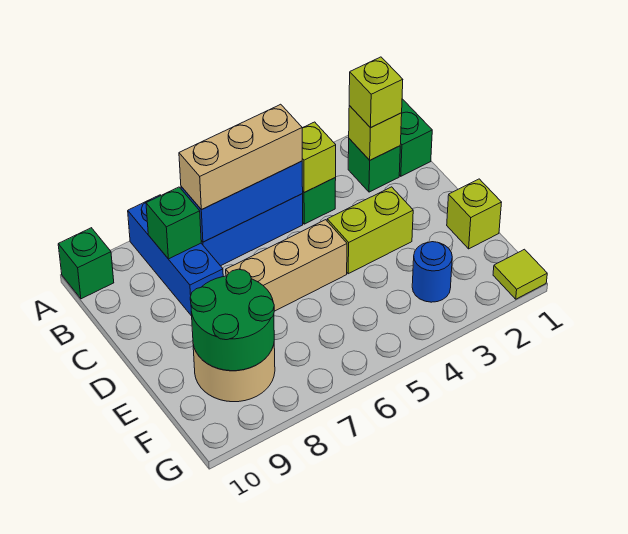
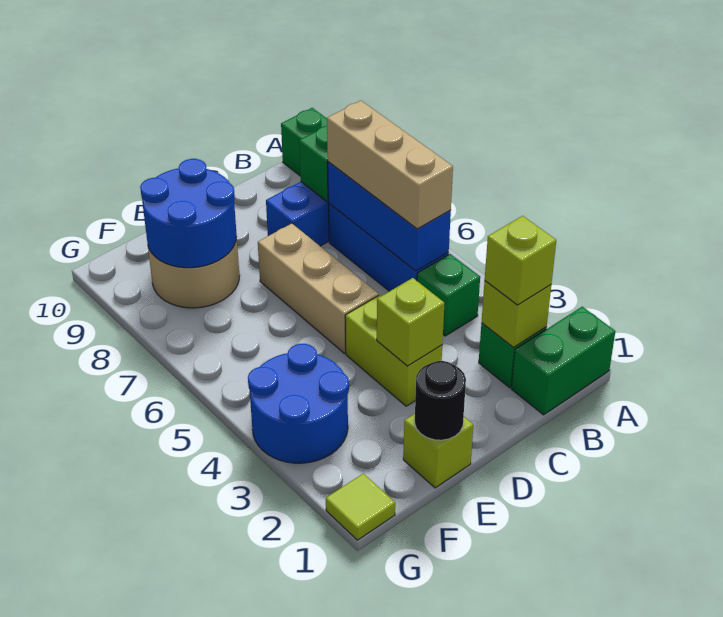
lime 1x1 brick [302,122,336,193] -> lime 1x1 brick moved to [377,278,444,366]
none -> black 1x1 round brick [415,361,466,440]
green 2x2 round brick [190,269,274,371] -> blue 2x2 round brick [140,159,237,268]
blue 1x1 round brick [412,242,452,302] -> blue 2x2 round brick [248,344,349,463]

